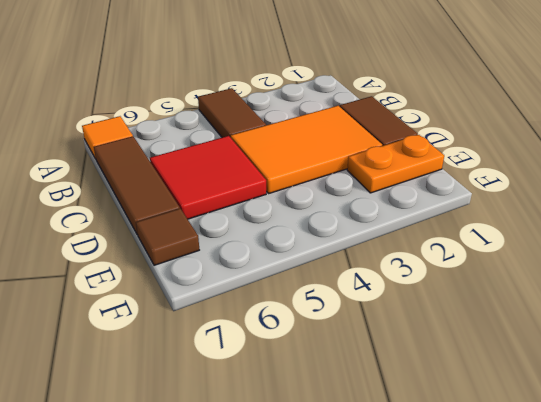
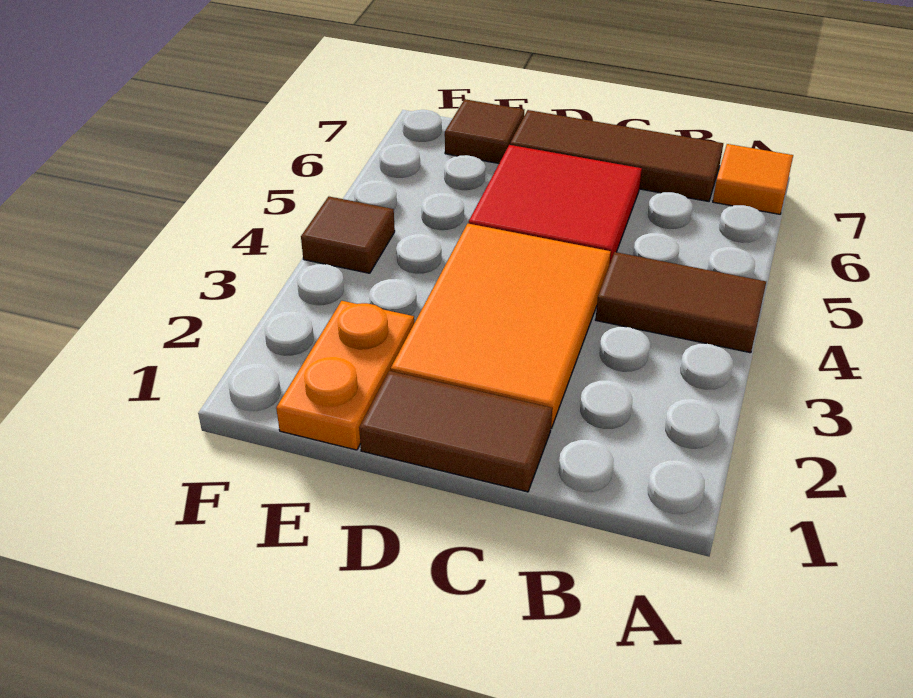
none -> brown 1x1 tile [301,197,395,273]

